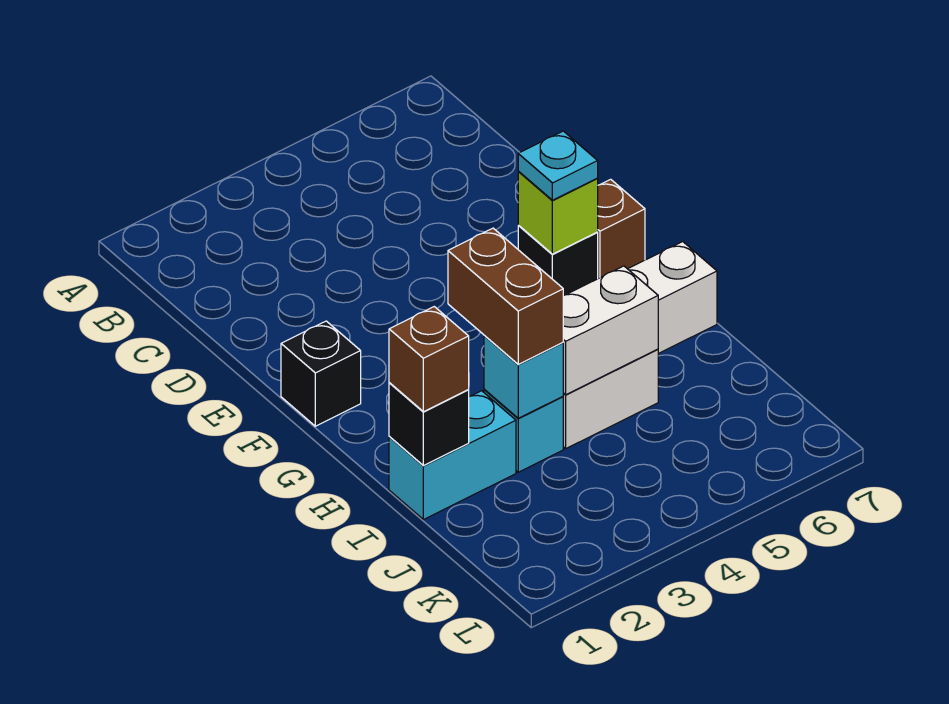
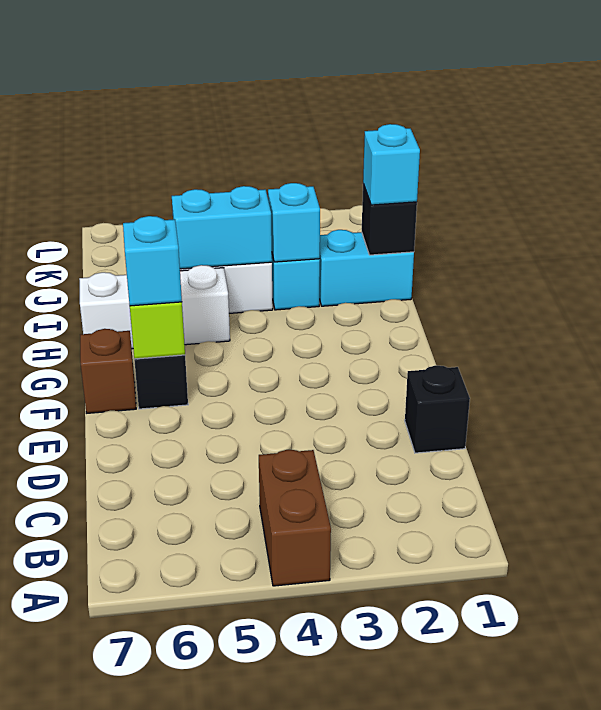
black 1x1 brick [281,321,361,426] -> black 1x1 brick moved to [405,365,470,453]
cyan 1x1 plate [518,131,598,200] -> cyan 1x1 brick [123,216,182,306]
brown 1x2 brick [448,228,563,364] -> brown 1x2 brick moved to [259,450,331,586]
brown 1x1 brick [389,307,469,412] -> cyan 1x1 brick [363,124,420,205]
white 1x2 brick [563,266,658,395] -> cyan 1x2 brick [172,186,272,269]

